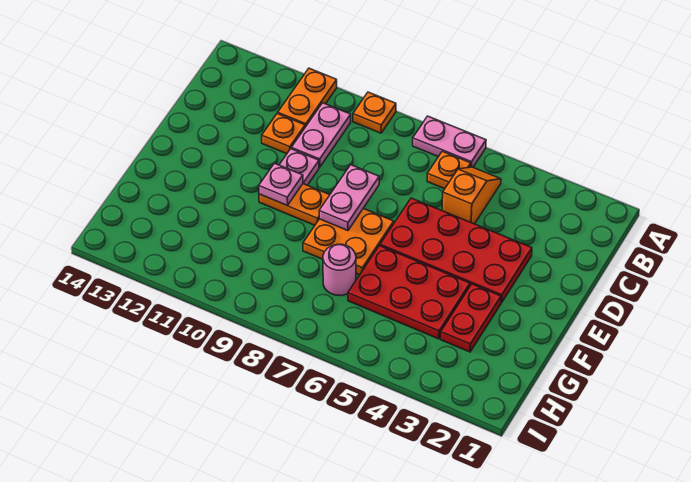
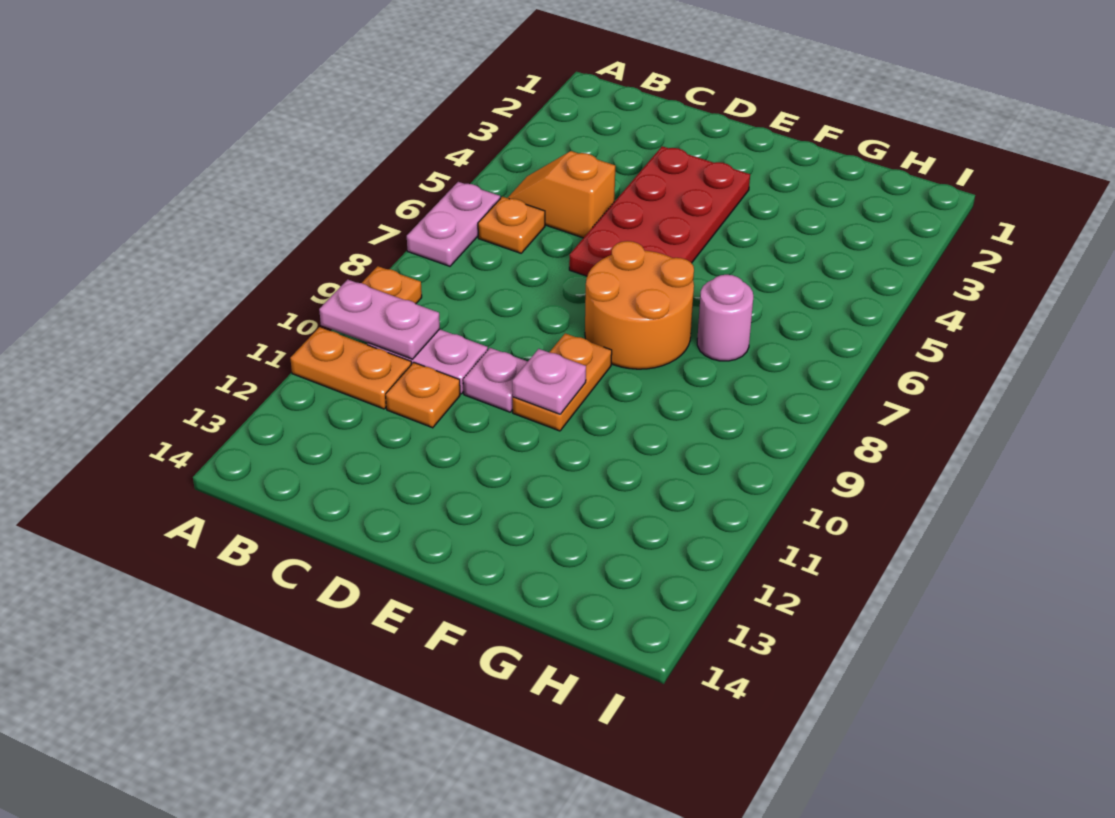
pink 1x2 plate [319,165,379,231] -> pink 1x2 plate moved to [319,280,440,359]
orange 2x2 plate [303,209,394,275] -> orange 2x2 round brick [585,241,694,369]
red 1x2 plate [441,284,501,352] -> none
red 2x3 plate [348,246,470,339] -> none

